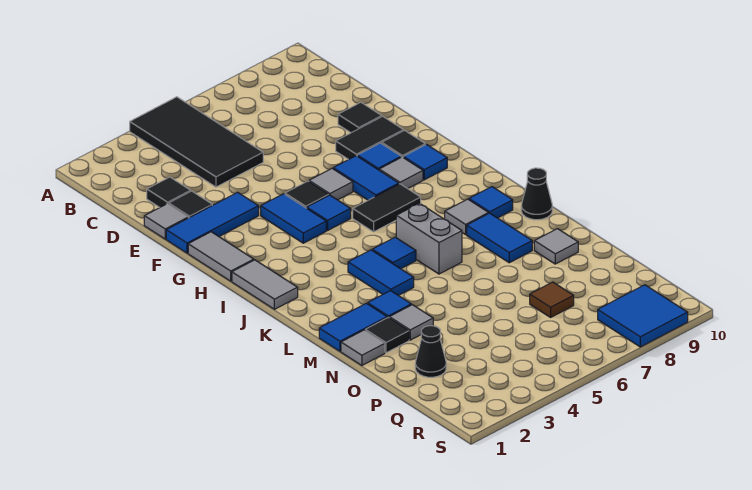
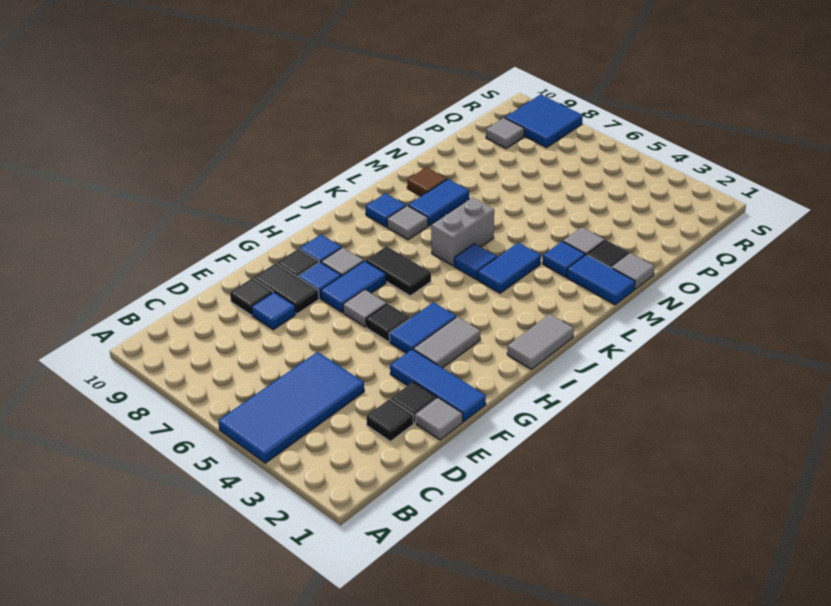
black 2x4 tile [130,97,263,187] -> blue 2x4 tile [218,352,364,463]
grey 1x2 tile [188,232,254,281] -> grey 1x2 tile moved to [413,317,481,368]
blue 1x1 tile [307,195,351,231] -> blue 1x1 tile moved to [251,292,296,330]
black 1x1 cone [521,168,552,220] -> none
grey 1x1 tile [534,229,578,264] -> grey 1x1 tile moved to [486,118,524,148]
black 1x1 cone [415,326,446,377] -> none
brown 1x1 tile [530,282,574,317] -> brown 1x1 tile moved to [407,167,447,196]

